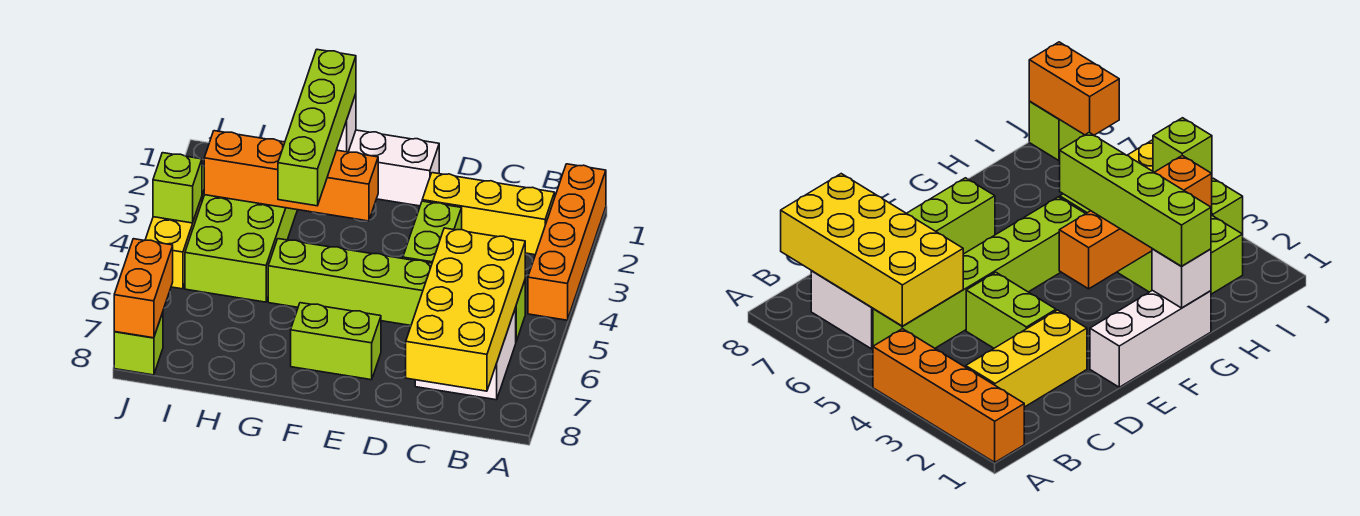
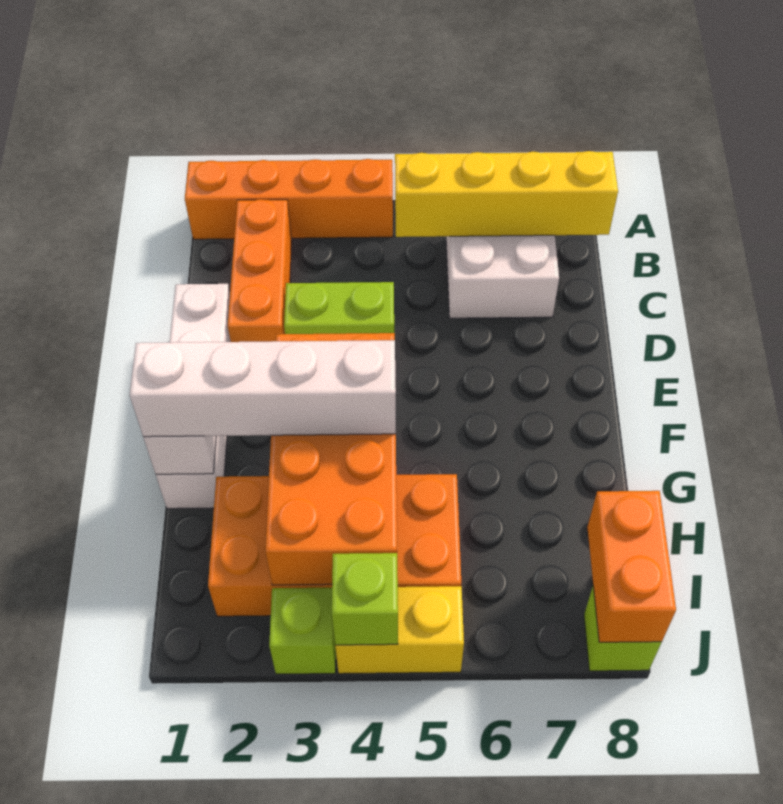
yellow 1x3 brick [422,173,555,255] -> orange 1x3 brick [228,199,292,342]
lime 1x6 brick [268,239,525,341] -> none
yellow 2x4 brick [406,228,525,391] -> yellow 1x4 brick [395,151,618,237]
white 1x3 brick [349,130,439,206] -> white 1x4 brick [156,284,231,509]
lime 1x2 brick [291,303,381,380] -> none
orange 1x4 brick [204,131,378,221] -> orange 2x4 brick [265,333,397,585]
lime 1x4 brick [278,49,356,206] -> white 1x4 brick [130,340,396,437]
lime 2x4 brick [185,195,297,302] -> orange 2x4 brick [208,474,461,616]
orange 1x2 brick [114,239,173,338] -> orange 1x2 brick turned to [587,491,676,642]

